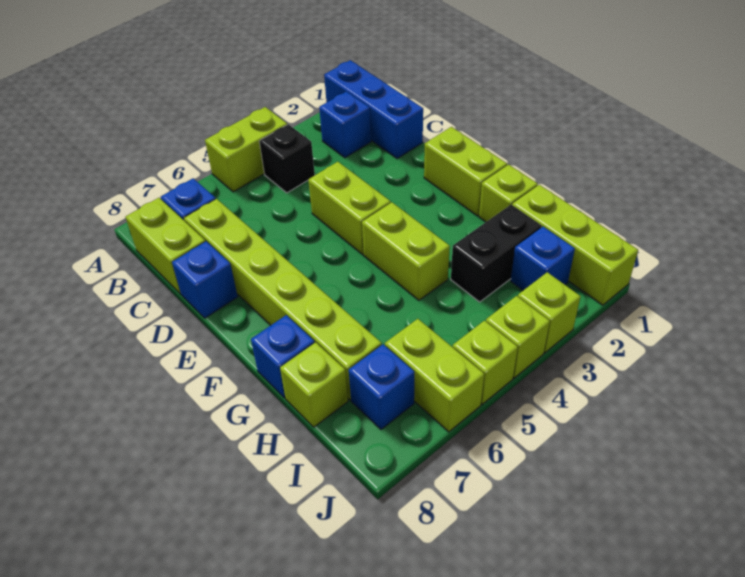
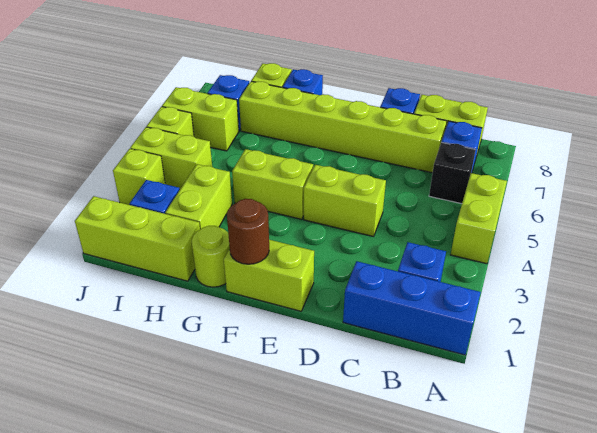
black 1x1 brick [259,124,315,193] -> black 1x1 brick moved to [429,142,476,204]
none -> brown 1x1 round brick [227,199,269,264]
lime 1x1 brick [479,165,538,222] -> lime 1x1 round brick [192,226,230,287]
black 1x2 brick [451,205,541,302] -> lime 1x2 brick [165,164,232,229]
lime 1x1 brick [486,296,550,378] -> lime 1x2 brick [130,127,212,189]

